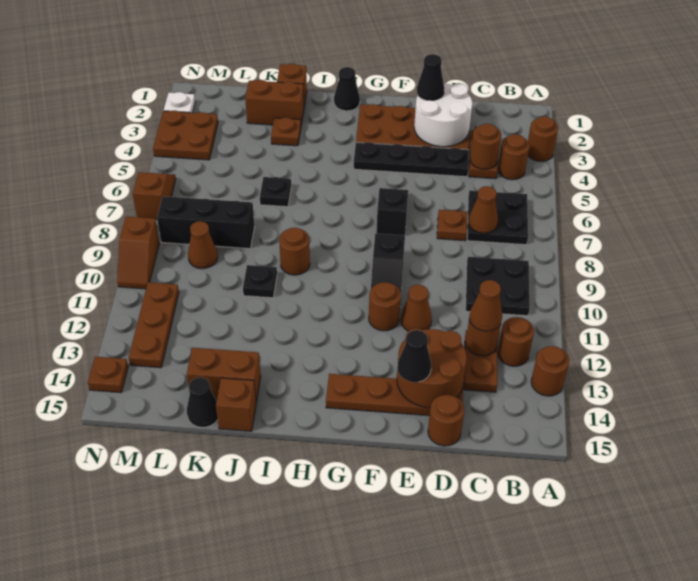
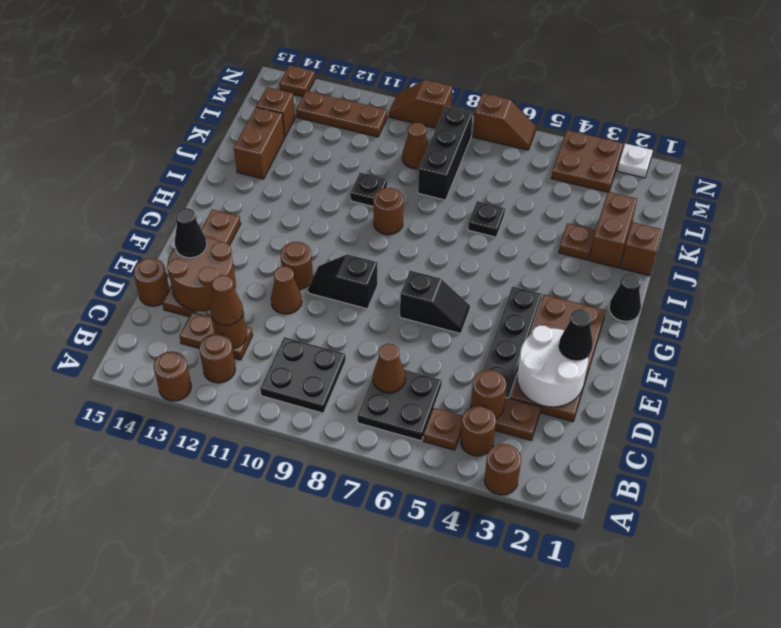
brown 1x1 plate [437,210,467,241] -> brown 1x1 plate moved to [423,408,463,450]
brown 1x1 brick [216,378,256,431] -> brown 1x1 brick moved to [256,87,295,137]
black 1x1 cone [187,377,218,428] -> none

